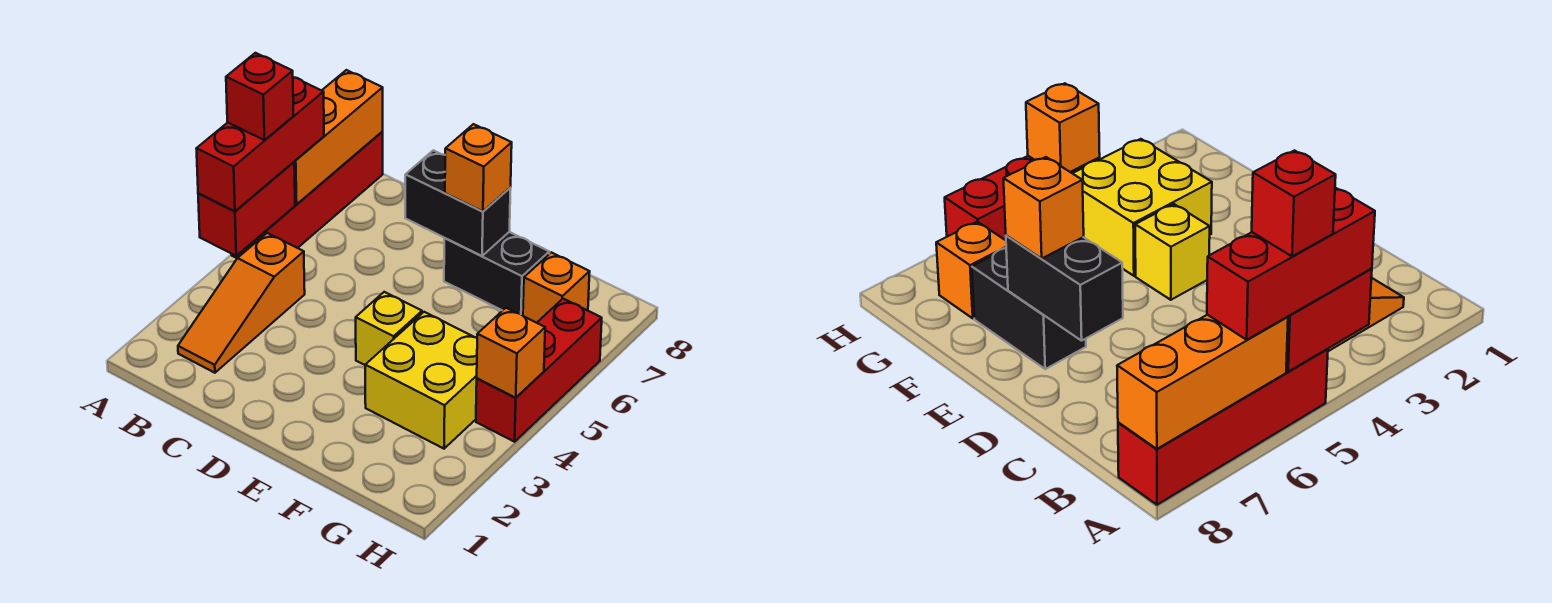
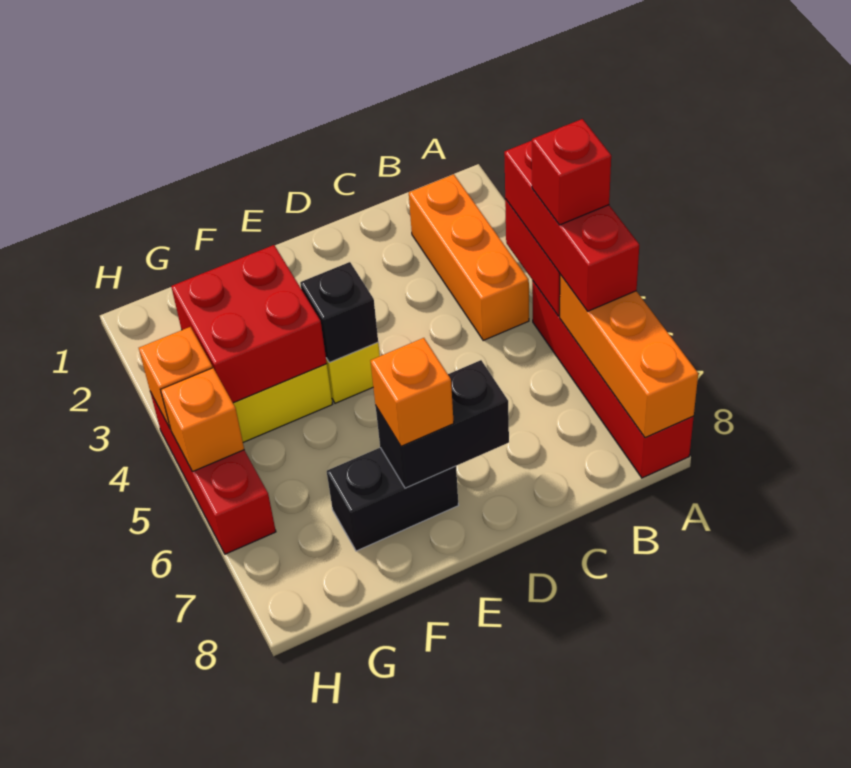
orange 1x3 slope [178,233,305,373] -> orange 1x3 brick [409,174,529,340]
none -> black 1x1 brick [300,262,378,362]
none -> red 2x2 brick [171,245,327,403]
orange 1x1 brick [523,252,590,323] -> orange 1x1 brick moved to [161,368,244,472]

